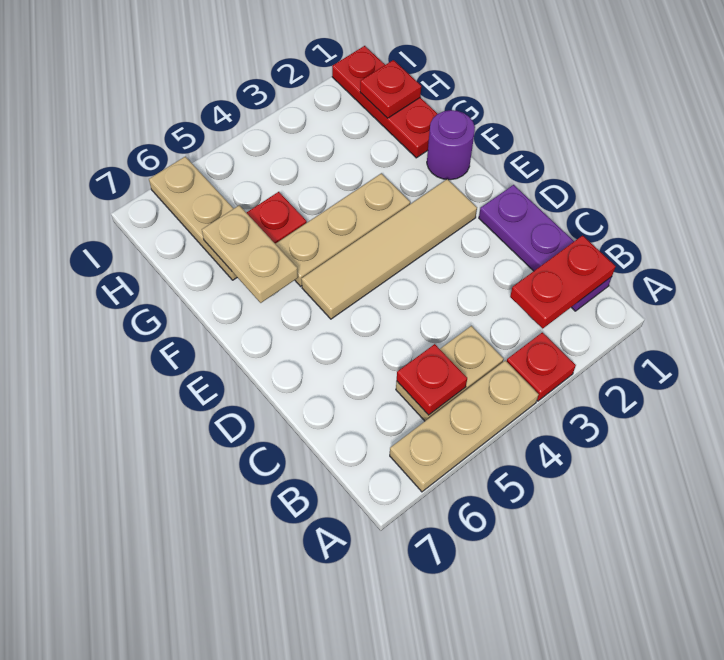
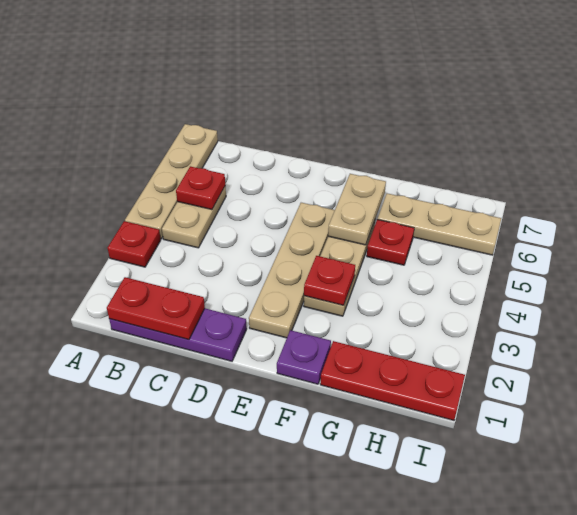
tan 1x3 plate [390,360,539,492] -> tan 1x4 plate [125,124,218,239]
red 1x2 plate [510,236,616,328] -> red 1x2 plate turned to [107,277,205,340]
tan 1x4 tile [301,179,477,319] -> tan 1x4 plate [249,203,335,338]
purple 1x1 round brick [427,110,475,180] -> purple 1x1 plate [277,330,331,384]
tan 1x2 plate [202,205,298,303] -> tan 1x2 plate turned to [328,174,386,245]
red 1x1 plate [360,60,421,118] -> red 1x1 plate moved to [304,256,355,305]

